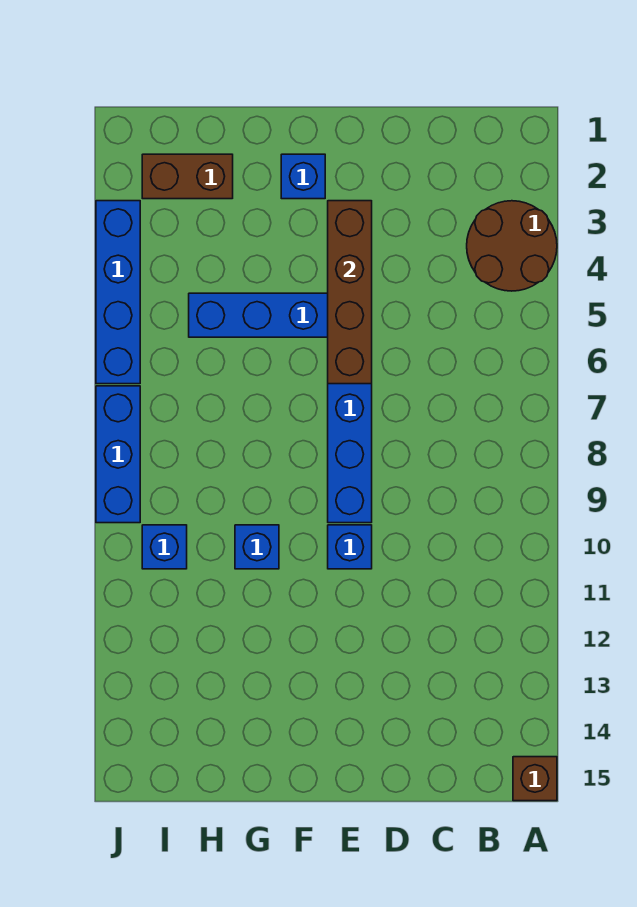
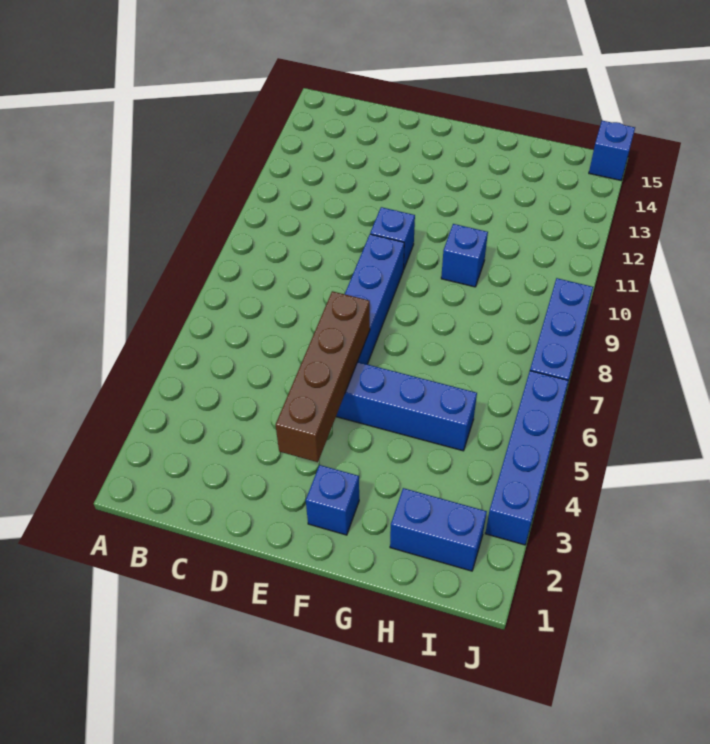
brown 2x2 round brick [467,201,557,291] -> none
brown 1x1 brick [513,757,557,801] -> none
brown 1x2 brick [142,154,233,199] -> blue 1x2 brick [390,488,487,571]
blue 1x1 brick [142,525,187,569] -> blue 1x1 brick moved to [589,121,635,180]

